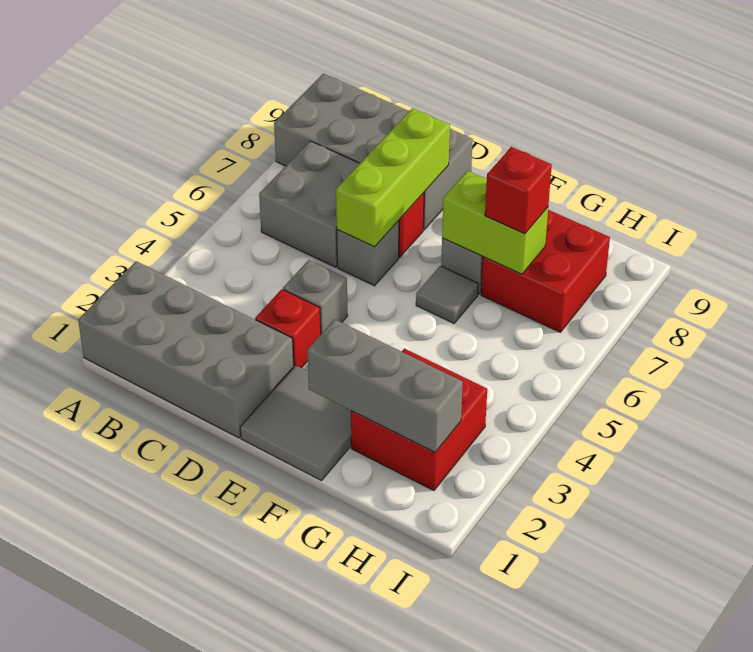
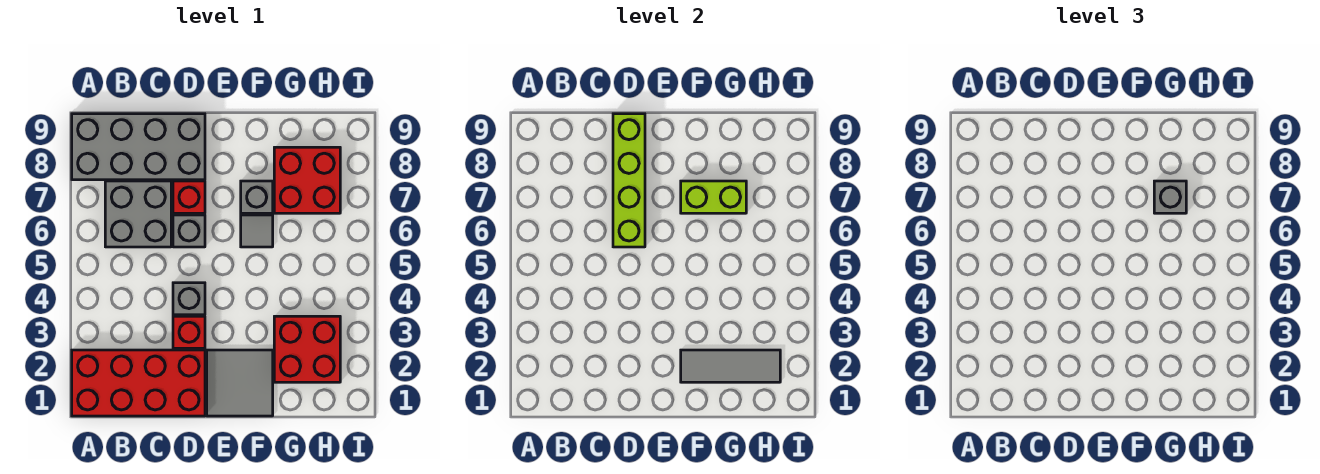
grey 2x4 brick [78,261,294,438] -> red 2x4 brick [72,350,205,416]
lime 1x3 brick [336,108,450,247] -> lime 1x4 brick [613,114,645,247]
grey 1x3 brick [307,319,463,453] -> grey 1x3 tile [681,350,780,382]
red 1x1 brick [485,147,552,234] -> grey 1x1 brick [1154,181,1186,213]

